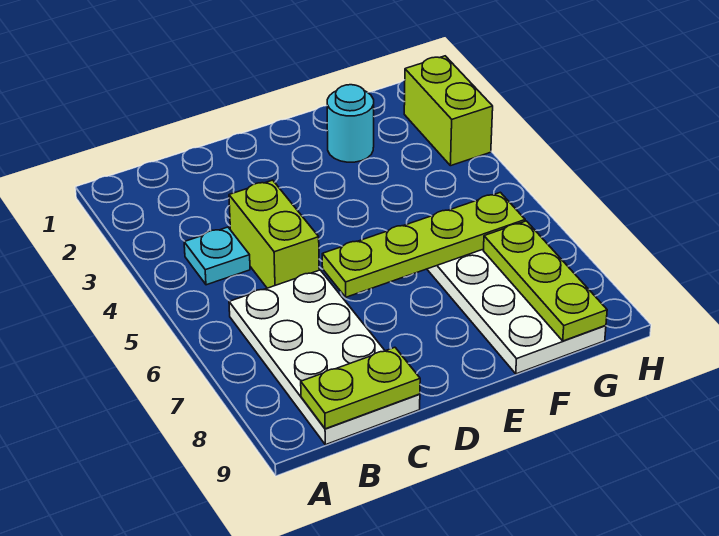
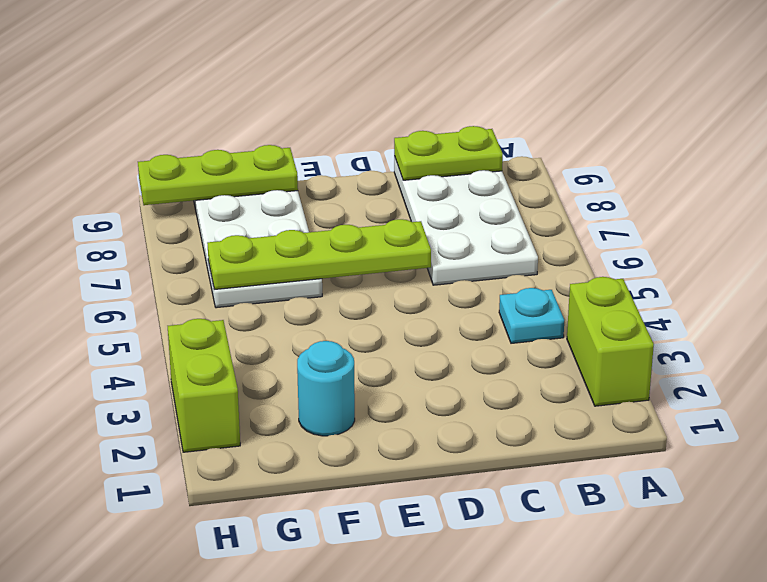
lime 1x2 brick [229,180,319,288] -> lime 1x2 brick moved to [567,277,654,406]
lime 1x3 plate [483,221,607,341] -> lime 1x3 plate turned to [138,145,298,205]

